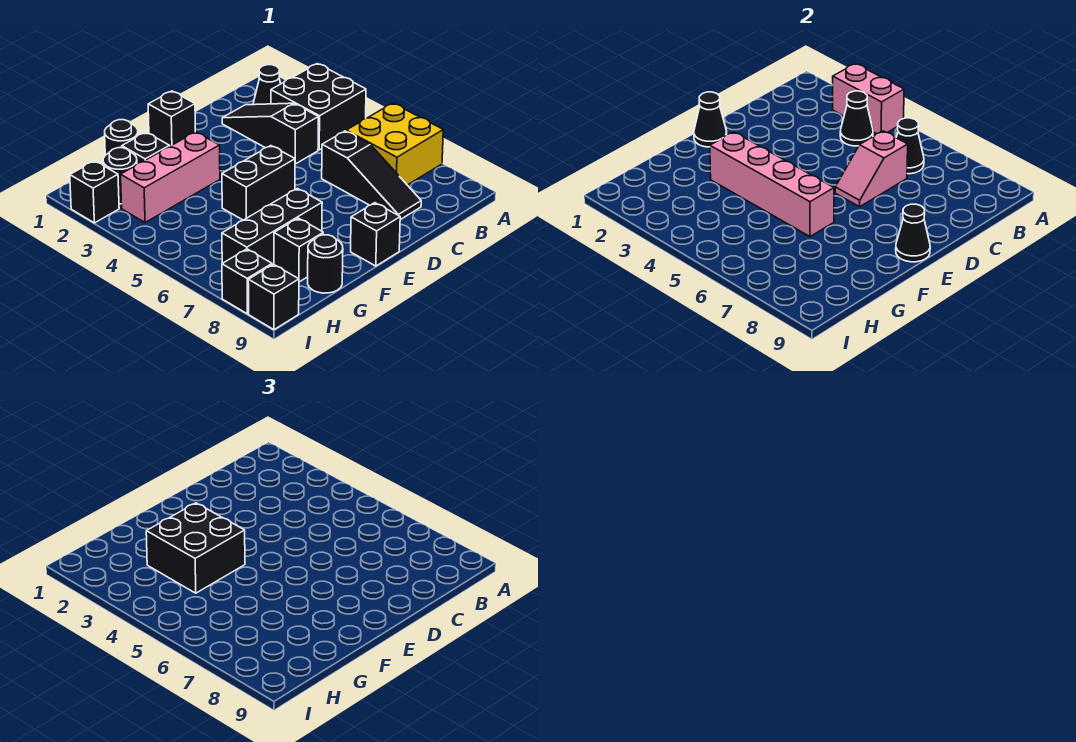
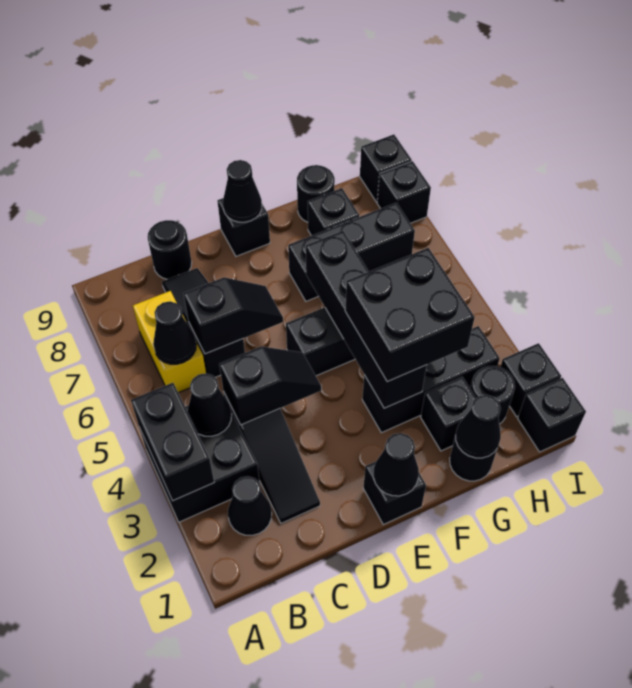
pink 1x2 brick [833,64,904,134] -> black 1x2 brick [131,383,214,501]
yellow 2x2 brick [346,103,443,185] -> yellow 1x2 brick [133,291,206,393]
none -> black 1x2 slope [219,346,321,425]
pink 1x2 slope [835,131,908,207] -> black 1x2 slope [183,277,283,354]
none -> black 1x1 round brick [148,220,192,279]
pink 1x3 brick [121,132,220,223] -> black 1x3 brick [362,326,500,433]
pink 1x4 brick [710,132,834,236] -> black 1x4 brick [306,231,427,408]
none -> black 1x1 cone [456,395,501,458]
none -> black 1x1 brick [518,378,586,452]

